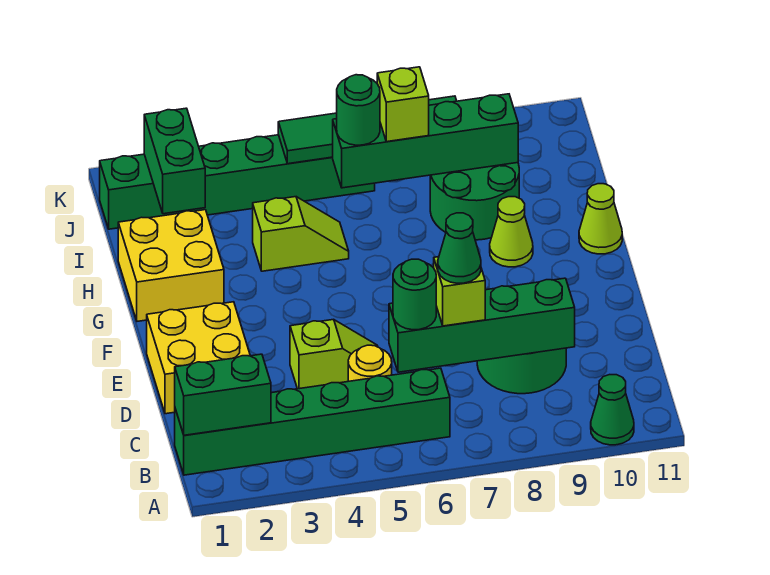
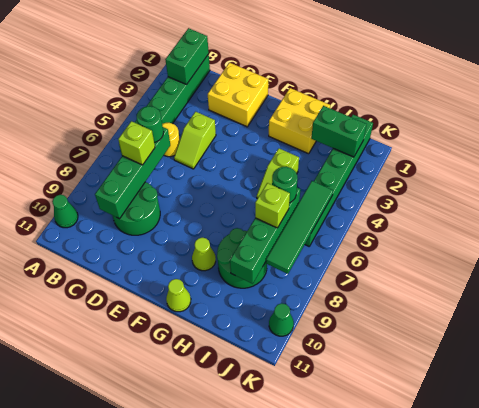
green 1x1 cone [438,213,481,283] -> green 1x1 cone moved to [269,303,294,336]

